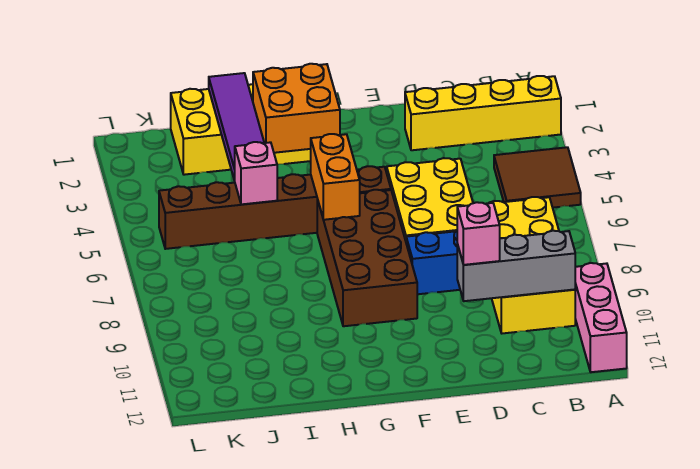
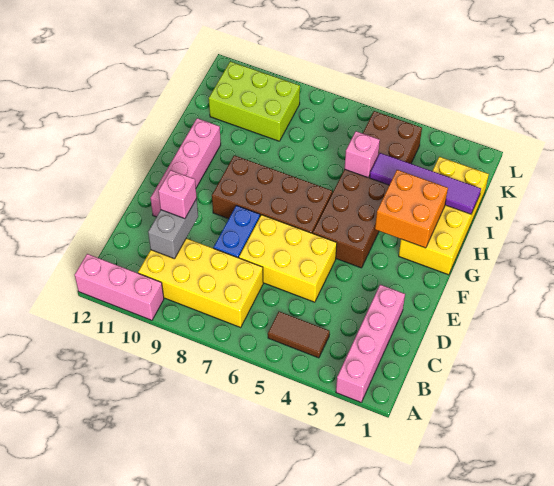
yellow 1x4 brick [405,76,561,150] -> pink 1x4 brick [336,285,405,402]
brown 2x2 tile [494,147,581,208] -> brown 1x2 tile [268,312,330,358]
grey 1x3 brick [457,231,576,301] -> grey 1x2 brick [148,199,198,259]
none -> pink 1x4 brick [150,118,221,217]
brown 1x6 brick [159,166,391,249] -> brown 2x6 brick [313,111,422,268]
orange 1x2 brick [311,134,360,220] -> none
none -> lime 2x3 brick [209,61,300,141]

